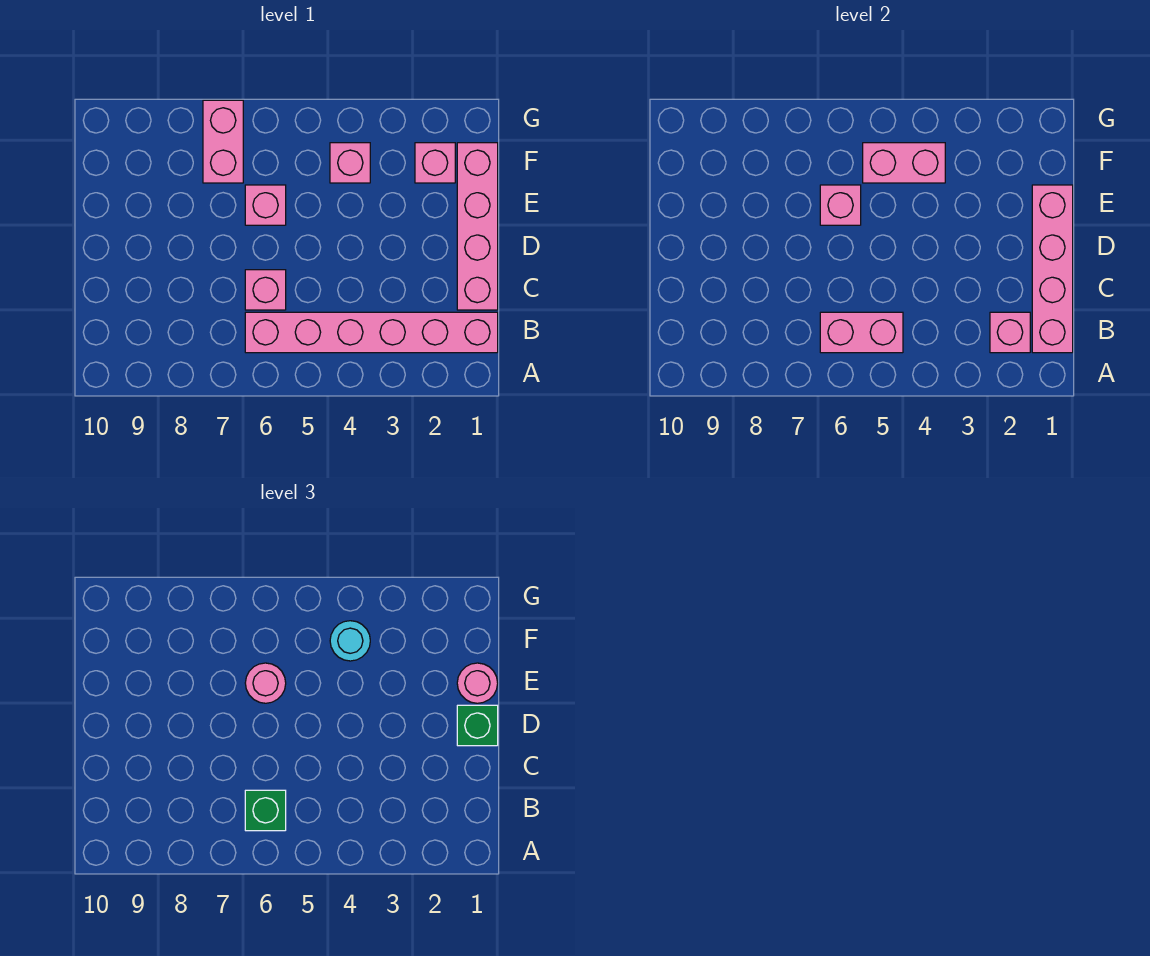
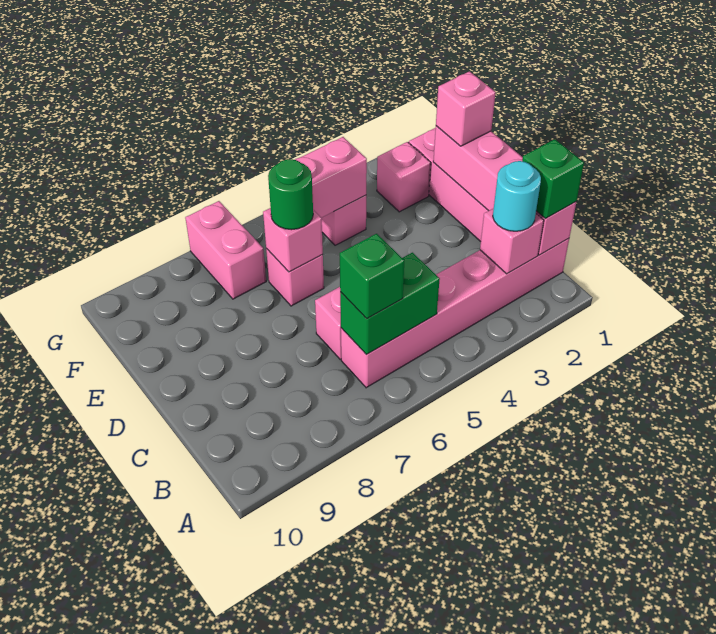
pink 1x2 brick [820,312,903,353] -> green 1x2 brick [340,253,440,355]
green 1x1 brick [457,705,498,746] -> green 1x1 brick moved to [522,139,584,219]
pink 1x1 round brick [457,663,498,703] -> pink 1x1 brick [436,71,496,146]
pink 1x1 round brick [245,663,286,703] -> green 1x1 round brick [268,159,313,230]
cyan 1x1 round brick [330,621,370,661] -> cyan 1x1 round brick moved to [493,161,541,231]

